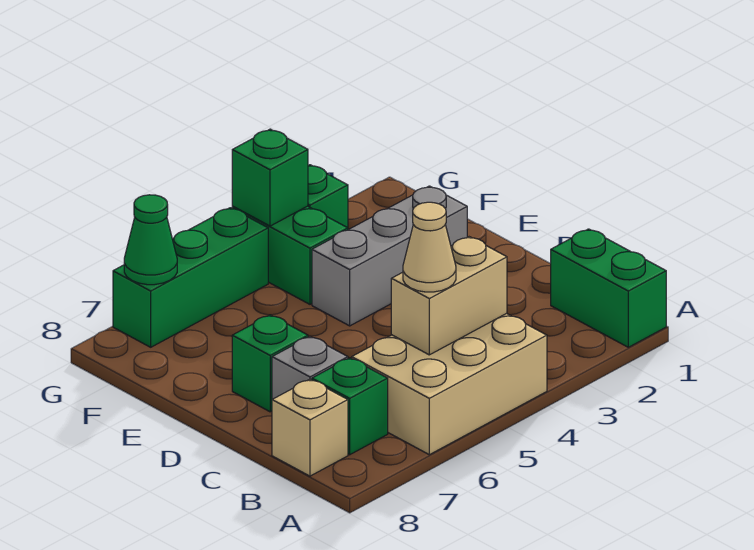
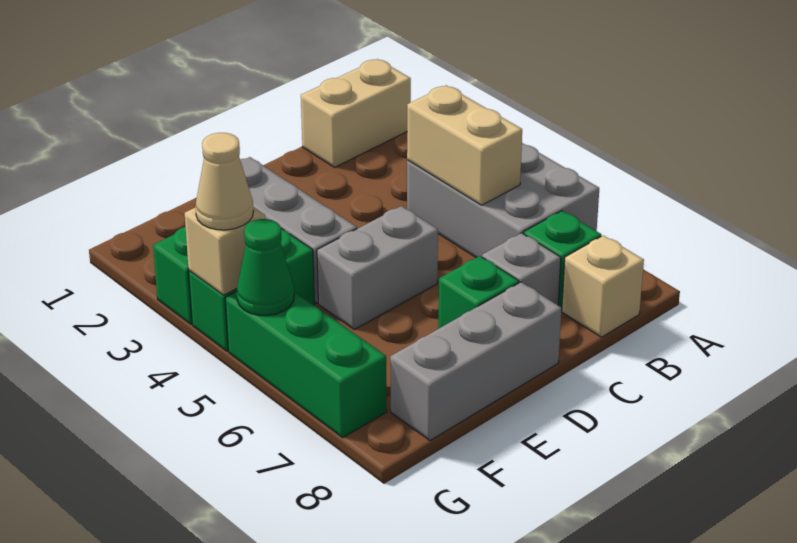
green 1x2 brick [551,229,666,347] -> tan 1x2 brick [301,59,411,167]
tan 2x3 brick [352,313,547,455] -> grey 2x3 brick [407,143,599,258]
tan 1x1 cone [403,202,456,292] -> tan 1x1 cone moved to [195,133,253,230]
none -> grey 1x2 brick [317,206,438,329]
none -> grey 1x3 brick [390,282,562,441]
green 1x1 brick [232,129,308,226] -> tan 1x1 brick [185,207,265,295]
green 1x1 cone [124,195,177,285] -> green 1x1 cone moved to [237,219,294,315]

